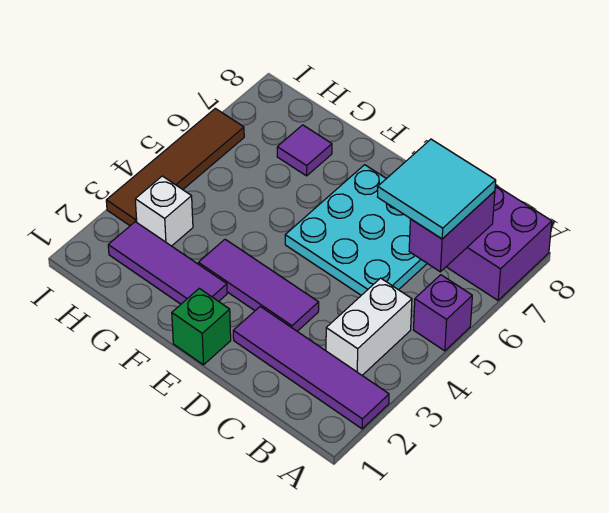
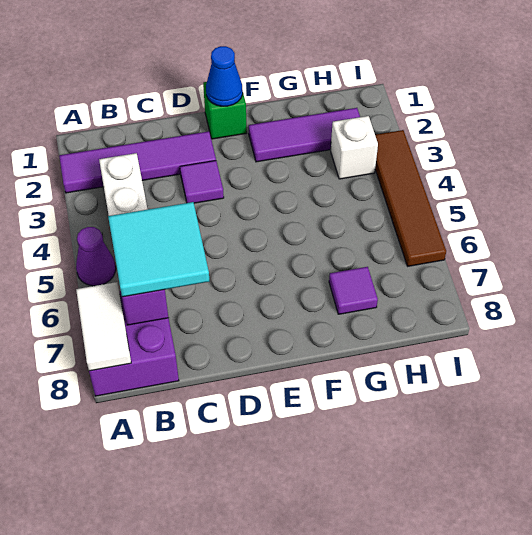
purple 1x1 brick [414,275,472,351] -> purple 1x1 cone [76,227,116,286]
none -> white 1x2 tile [76,282,131,371]
cyan 3x3 plate [285,165,427,295] -> none
purple 1x3 tile [198,239,319,331] -> purple 1x1 tile [180,161,224,203]
none -> blue 1x1 cone [206,46,243,106]

